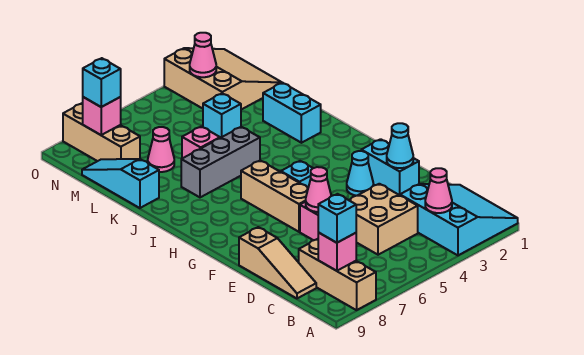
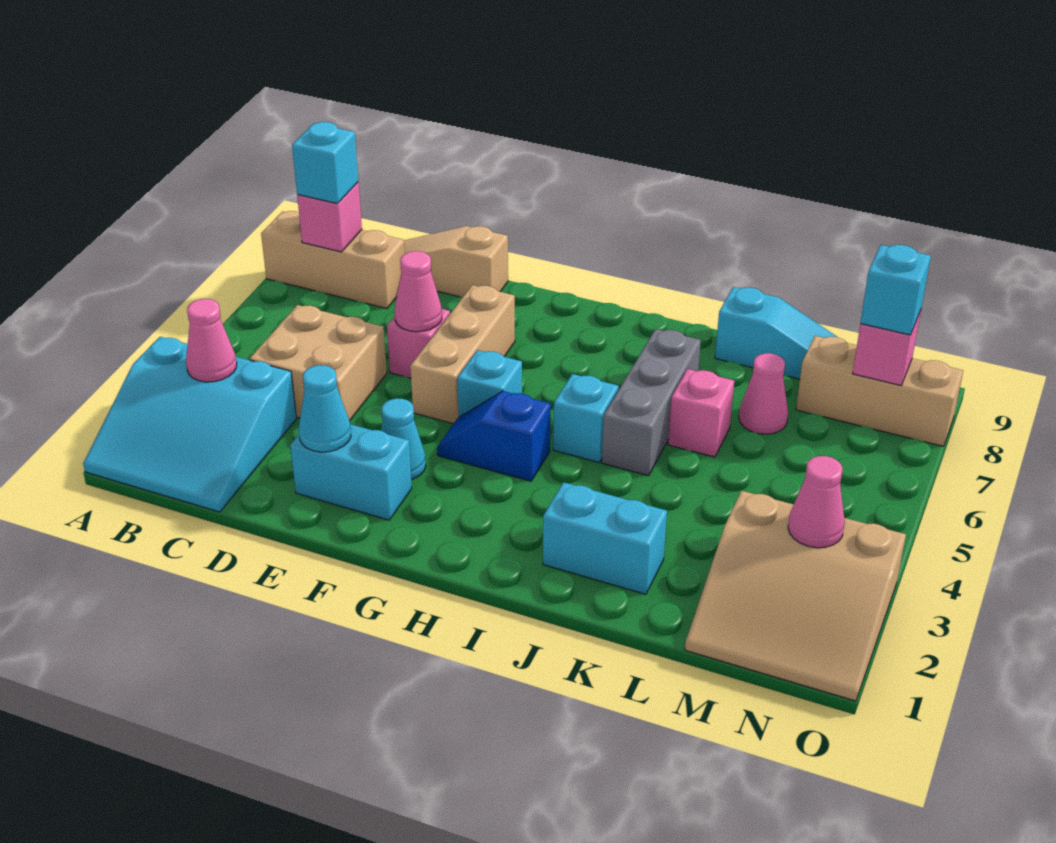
tan 1x3 brick [241,160,308,232] -> tan 1x3 brick turned to [410,285,515,424]
none -> blue 1x2 slope [437,391,551,481]
cyan 1x1 brick [203,93,241,138] -> cyan 1x1 brick moved to [553,374,619,462]

